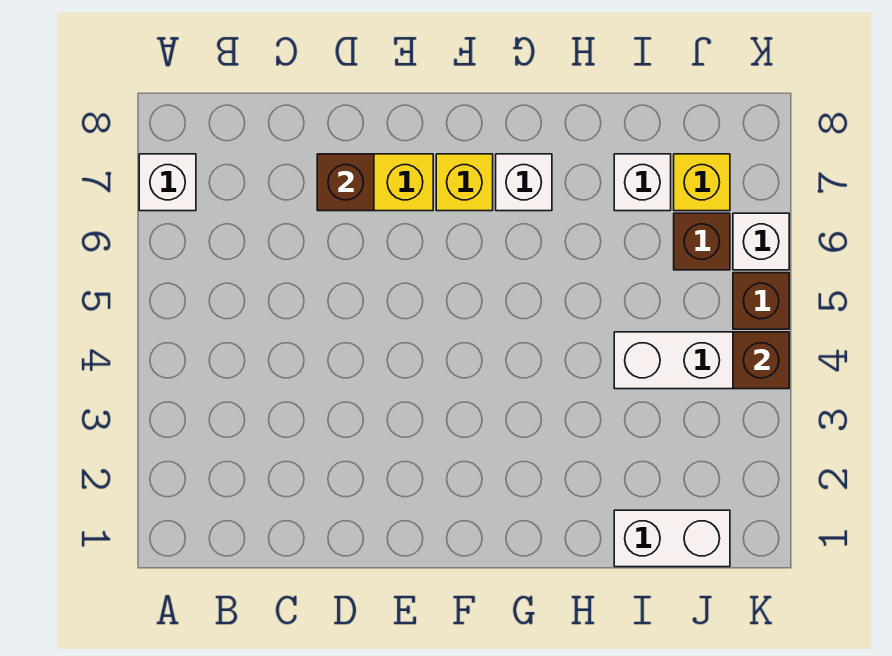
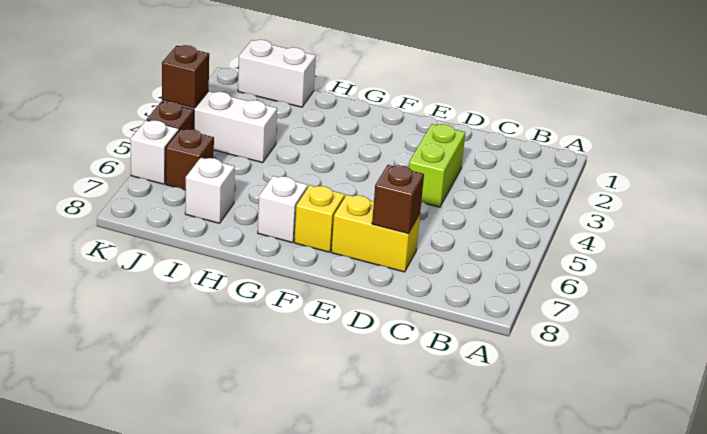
white 1x1 brick [139,154,196,211] -> none
none -> lime 1x2 brick [409,124,465,207]
yellow 1x1 brick [674,154,730,211] -> none

